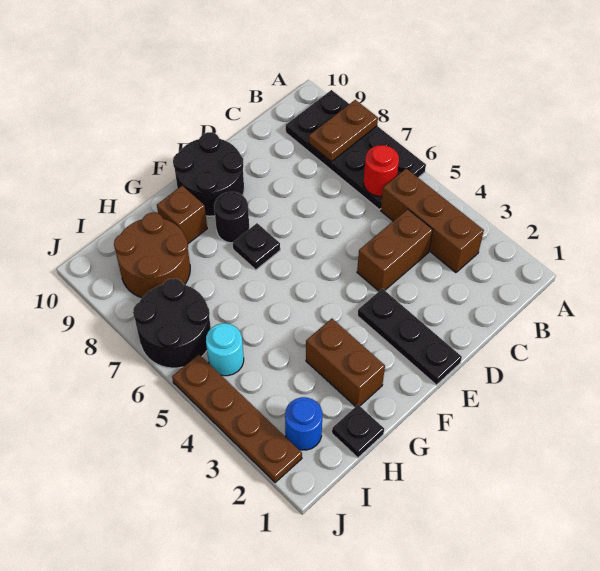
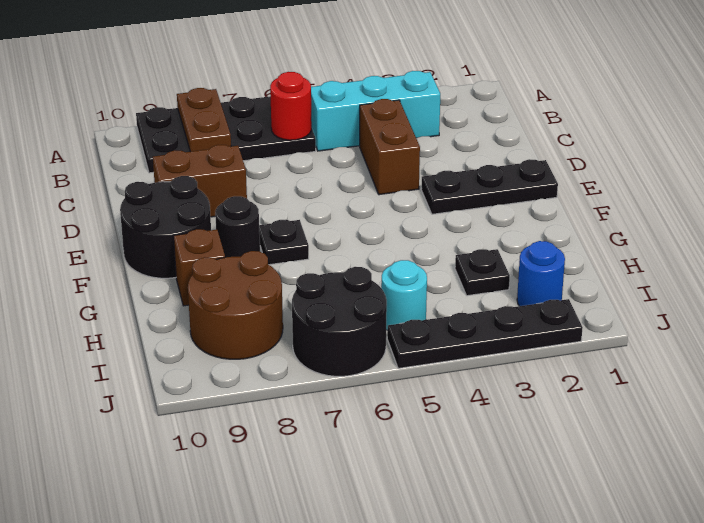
brown 1x3 brick [381,168,484,272] -> cyan 1x3 brick [311,71,440,151]
brown 1x2 brick [306,319,385,407] -> brown 1x2 brick moved to [153,145,247,217]
black 1x1 plate [332,405,384,458] -> black 1x1 plate moved to [455,249,510,296]
brown 1x4 plate [172,354,302,483] -> black 1x4 plate [387,299,583,368]

